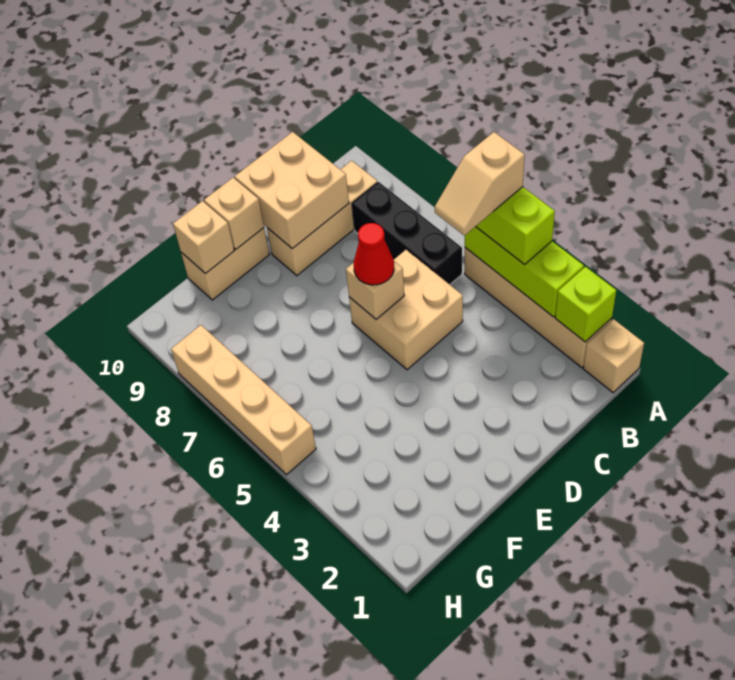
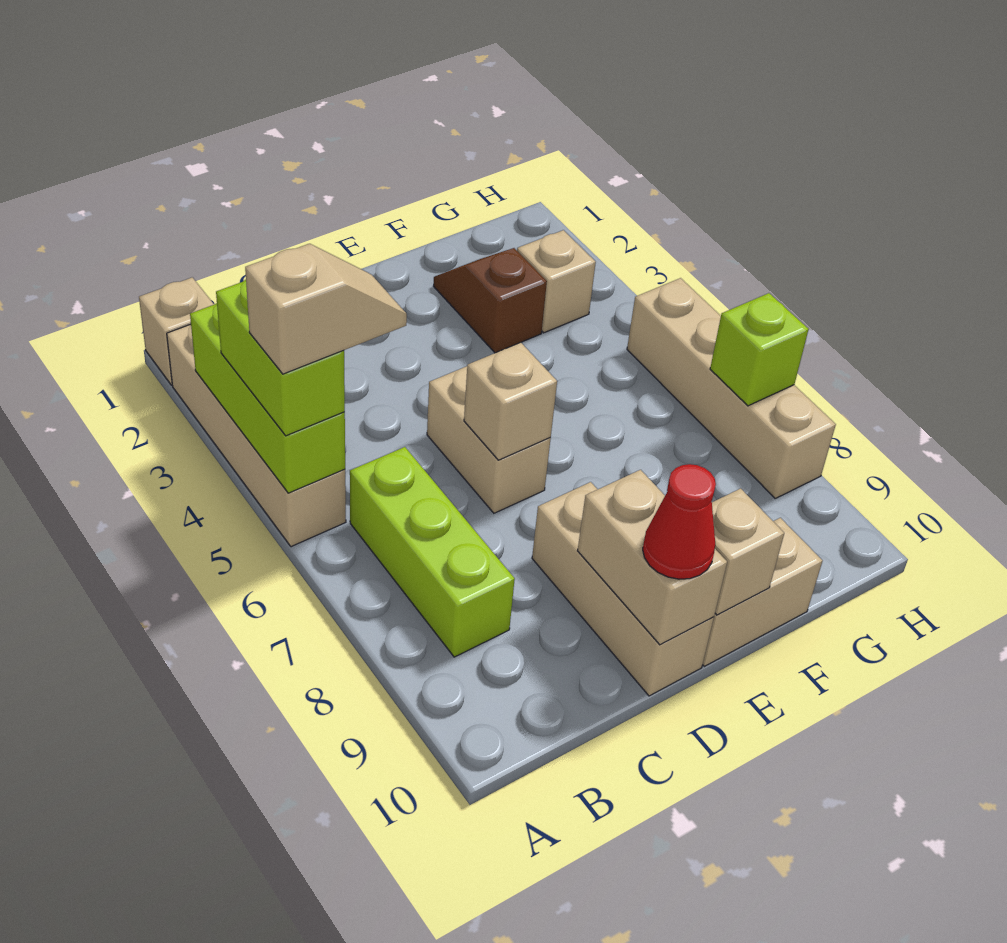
lime 1x1 brick [555,267,616,342] -> lime 1x1 brick moved to [710,293,809,406]
black 1x3 brick [352,182,462,284] -> lime 1x3 brick [350,447,515,657]
tan 1x3 brick [267,161,378,276] -> tan 1x3 brick turned to [532,482,714,696]
tan 2x2 brick [349,250,463,370] -> tan 1x2 brick [427,366,551,513]
tan 2x2 brick [235,132,349,249] -> tan 1x2 brick [578,470,727,645]
red 1x1 cone [354,223,394,285] -> red 1x1 cone moved to [643,464,716,579]
none -> brown 1x2 slope [434,248,547,353]
tan 1x1 brick [173,201,234,274] -> tan 1x1 brick moved to [517,230,596,333]

